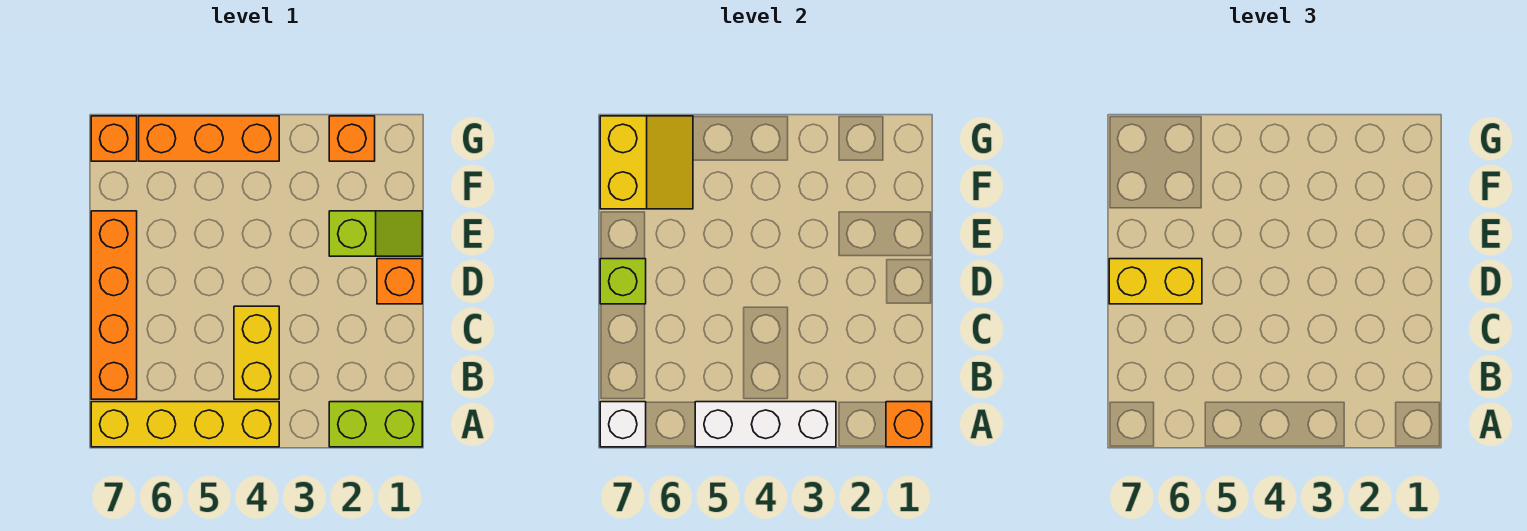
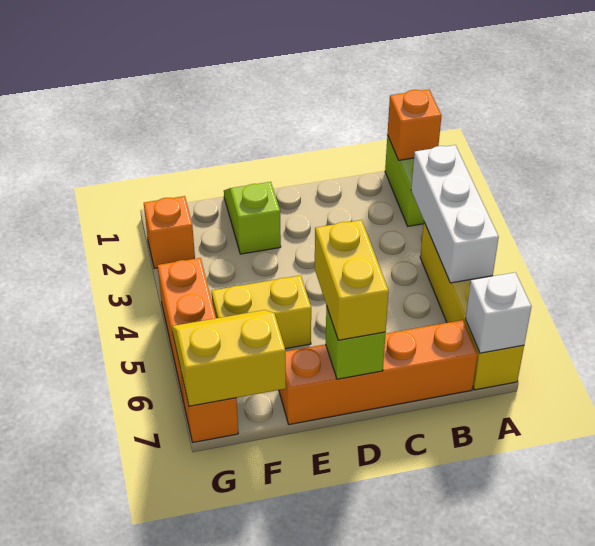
yellow 1x2 brick [234,306,279,399] -> yellow 1x2 brick moved to [212,275,311,349]
orange 1x1 brick [377,259,422,304] -> none

